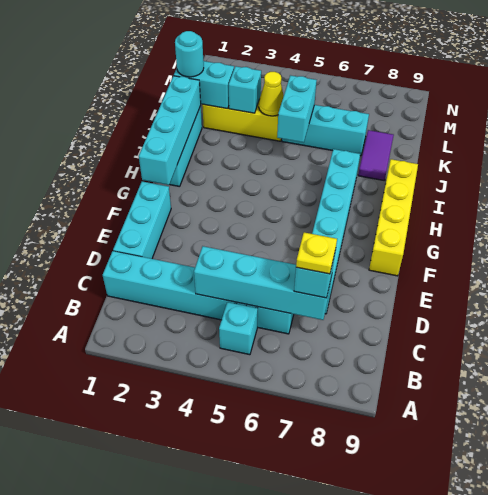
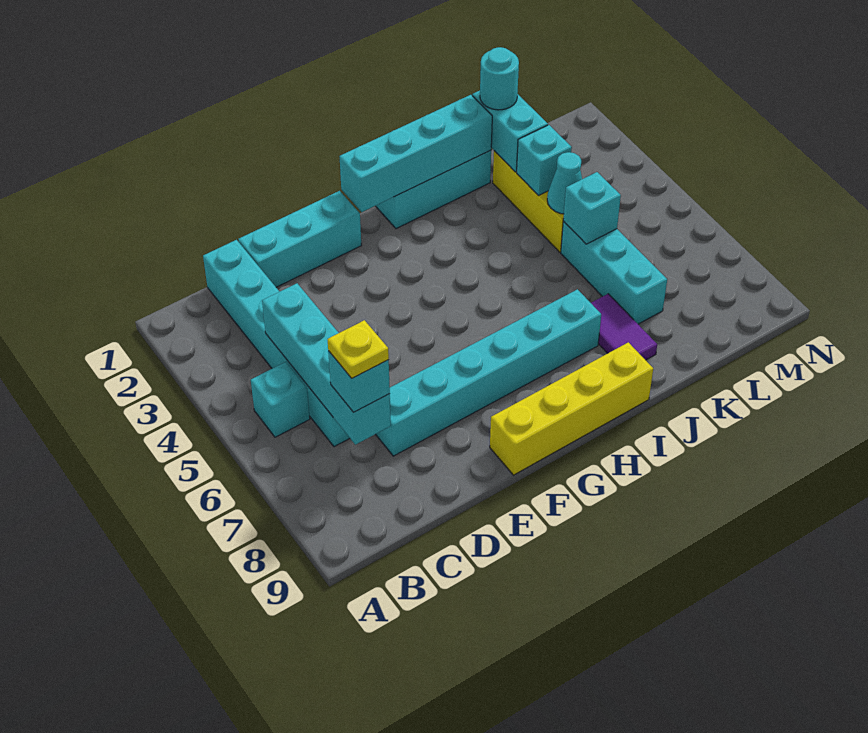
cyan 1x2 brick [277,75,317,143] -> cyan 1x1 brick [563,172,621,244]
purple 1x2 tile [358,130,394,181] -> purple 1x2 tile turned to [591,294,657,360]
yellow 1x1 cone [259,72,284,116] -> cyan 1x1 cone [547,152,582,214]

